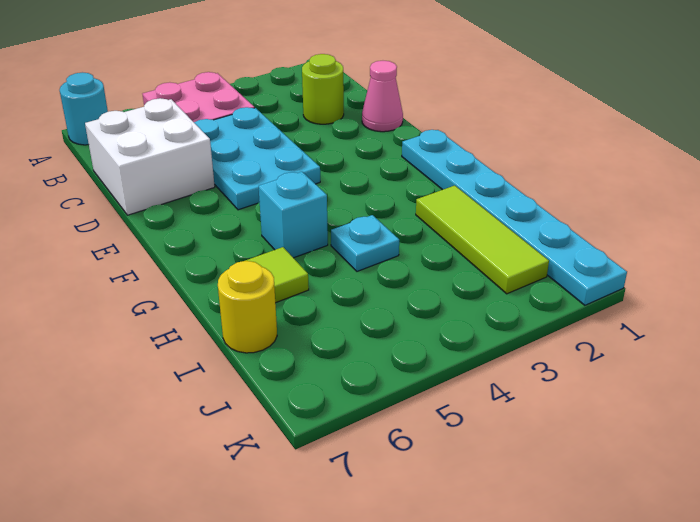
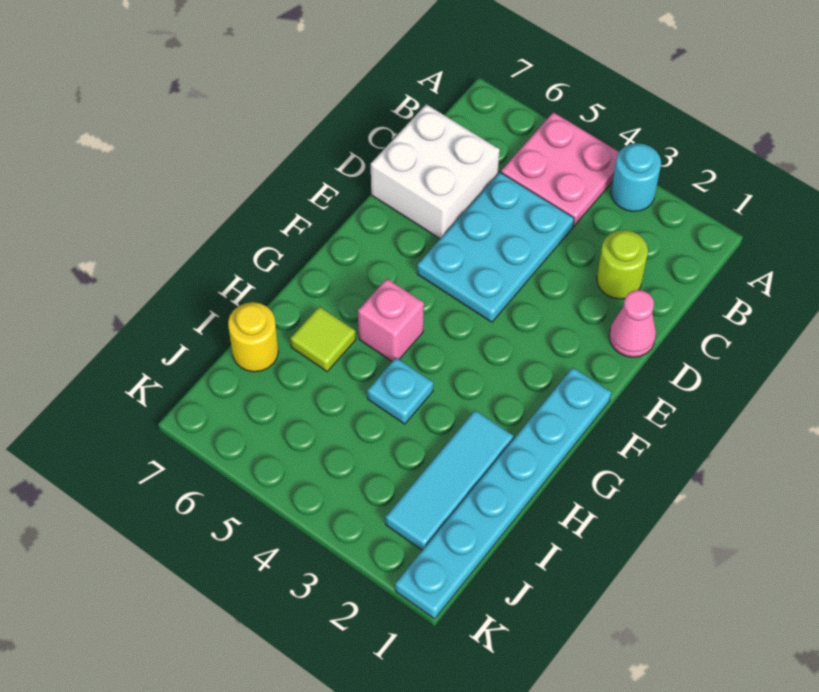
cyan 1x1 round brick [60,72,108,145] -> cyan 1x1 round brick moved to [611,143,661,212]
cyan 1x1 brick [259,172,328,258] -> pink 1x1 brick [358,279,424,361]
lime 1x3 tile [416,186,549,294] -> cyan 1x3 tile [386,410,513,550]

